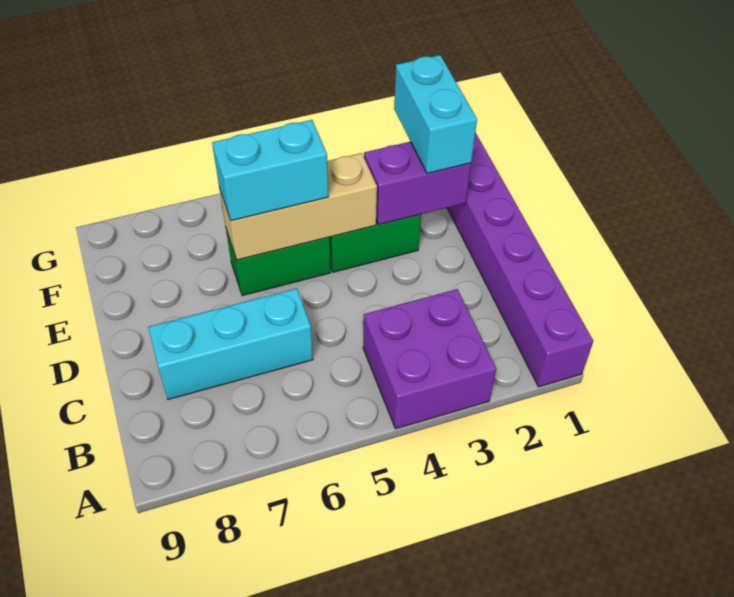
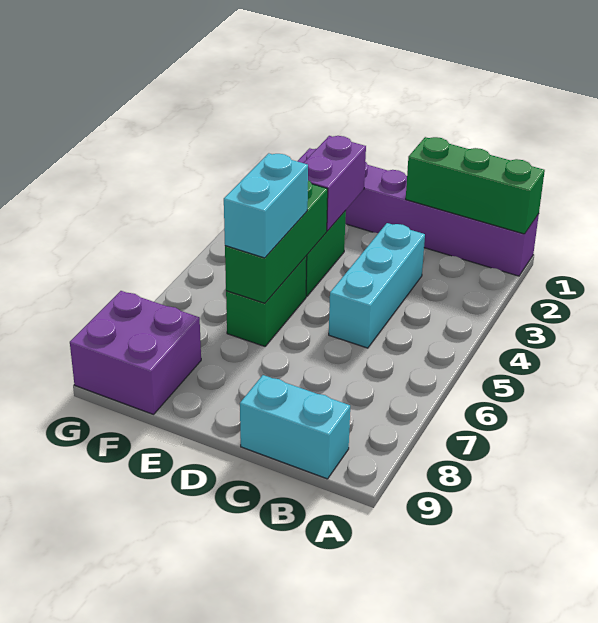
none -> green 1x3 brick [406,137,545,234]
purple 2x2 brick [363,289,496,429] -> purple 2x2 brick moved to [70,291,201,414]
cyan 1x3 brick [148,288,313,399] -> cyan 1x3 brick moved to [329,223,425,348]
cyan 1x2 brick [394,55,477,173] -> cyan 1x2 brick moved to [240,375,350,479]
tan 1x3 brick [219,153,377,260] -> green 1x3 brick [225,181,328,303]

